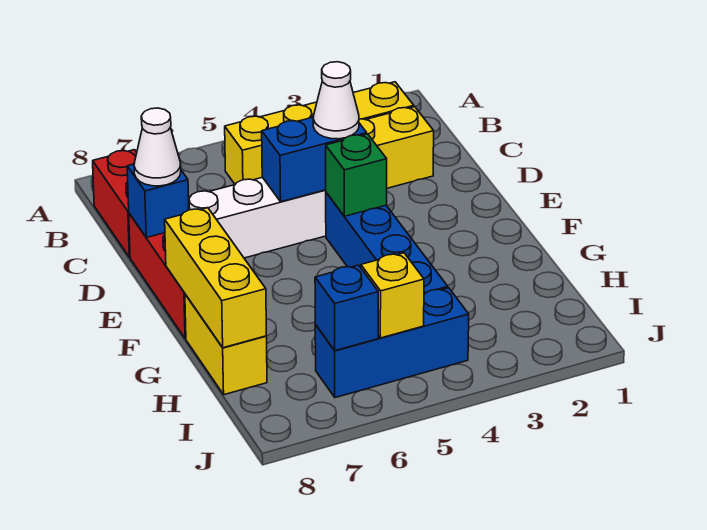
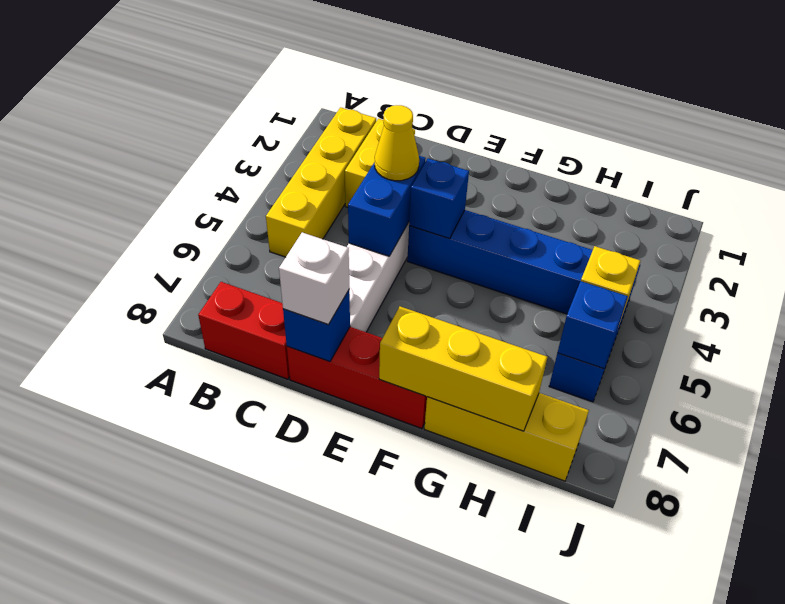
white 1x1 cone [313,62,359,139] -> yellow 1x1 cone [375,105,419,181]
white 1x1 cone [134,108,181,186] -> white 1x1 brick [279,232,349,325]
green 1x1 brick [326,134,387,216] -> blue 1x1 brick [409,158,469,238]
yellow 1x2 brick [185,294,267,395] -> yellow 1x3 brick [424,393,589,481]

